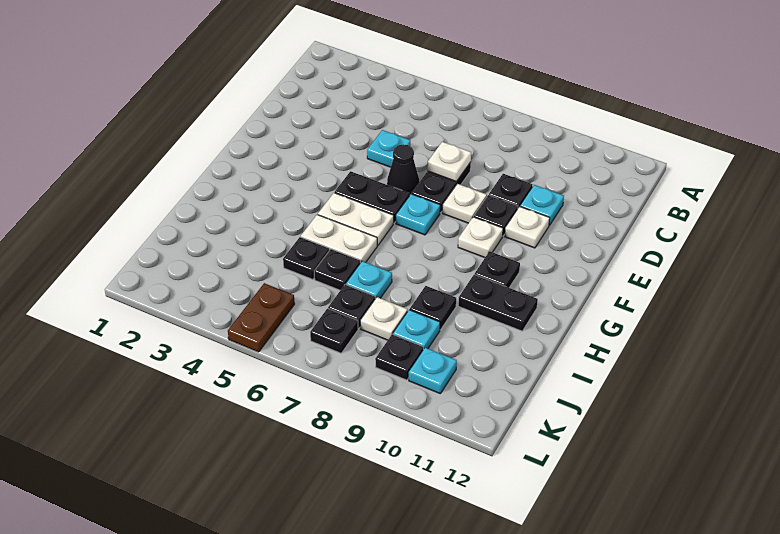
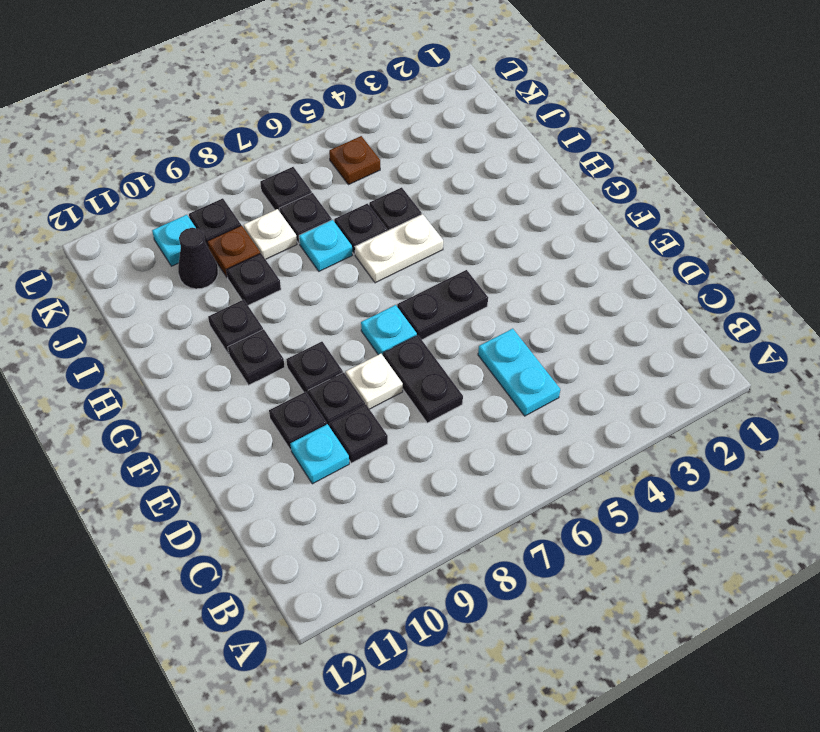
cyan 1x1 plate [367,130,410,167] -> cyan 1x2 plate [478,329,560,416]
white 1x1 plate [427,142,471,182] -> none
black 1x1 cone [387,144,419,194] -> black 1x1 cone moved to [178,228,218,289]
white 1x1 plate [505,207,550,248] -> black 1x1 plate [269,392,327,450]
white 1x1 plate [458,217,503,258] -> black 1x1 plate [286,342,343,394]
white 1x2 plate [318,193,394,246] -> none
black 1x2 plate [458,275,538,331] -> black 1x1 plate [208,300,263,354]
cyan 1x1 plate [393,310,440,349] -> brown 1x1 plate [207,225,260,277]
brown 1x2 plate [228,283,294,352] -> brown 1x1 plate [329,136,380,185]

